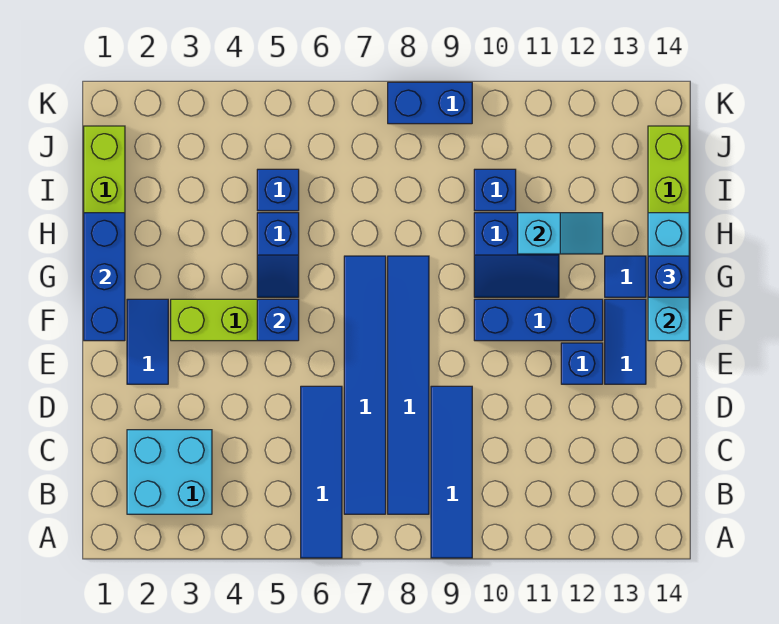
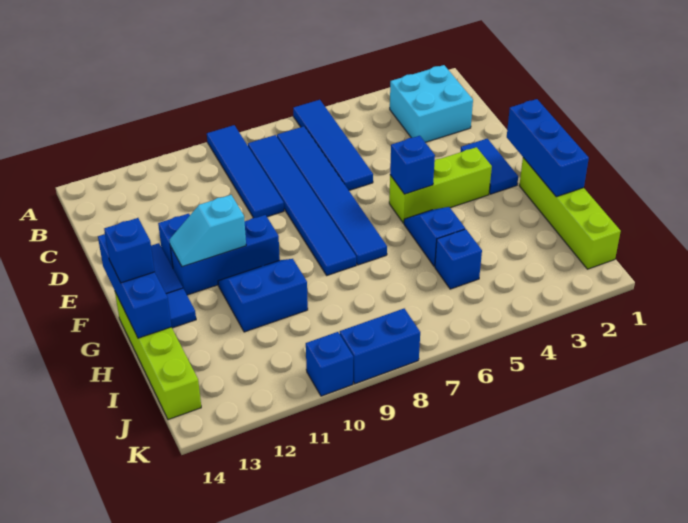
cyan 1x3 brick [648,213,689,341] -> blue 1x3 brick [98,234,171,338]
cyan 1x2 slope [518,213,603,254] -> cyan 1x2 slope moved to [169,195,246,267]
blue 1x1 brick [474,169,516,211] -> blue 1x1 brick moved to [306,332,353,396]

